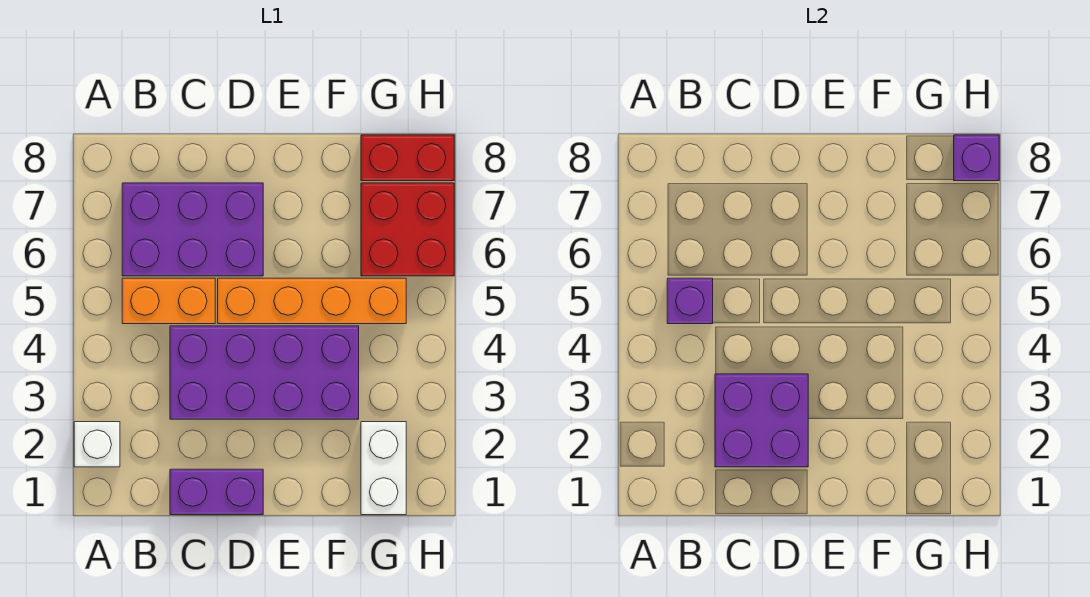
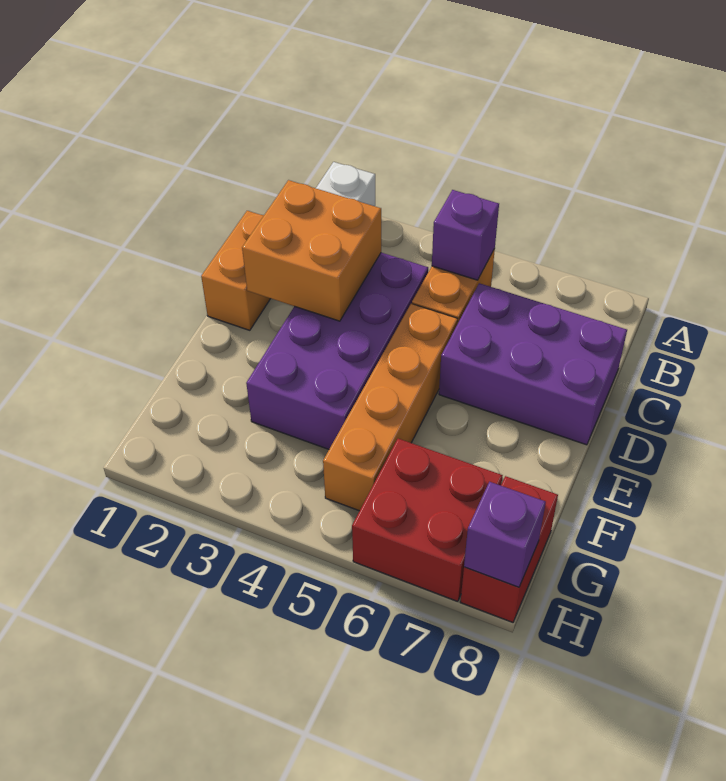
purple 2x3 brick [122,183,263,276] -> purple 2x3 brick turned to [439,283,627,445]
purple 1x2 brick [170,469,263,515] -> orange 1x2 brick [201,211,271,330]
purple 2x2 brick [715,374,808,467] -> orange 2x2 brick [242,180,381,321]
white 1x2 brick [361,422,406,515] -> none

